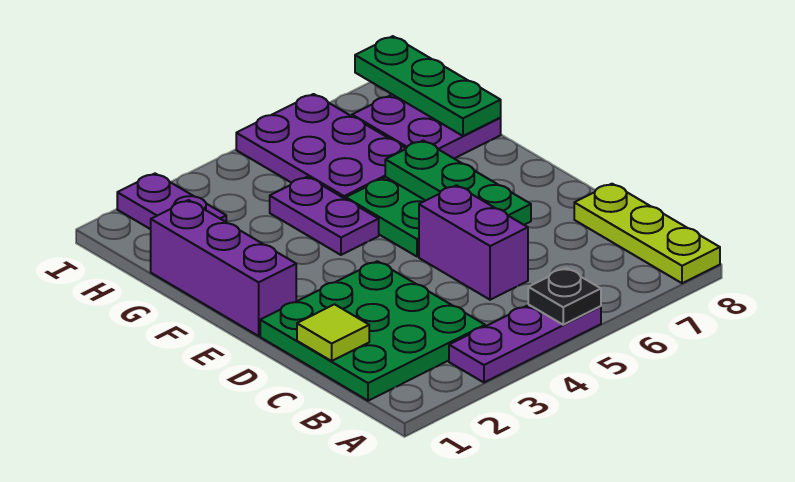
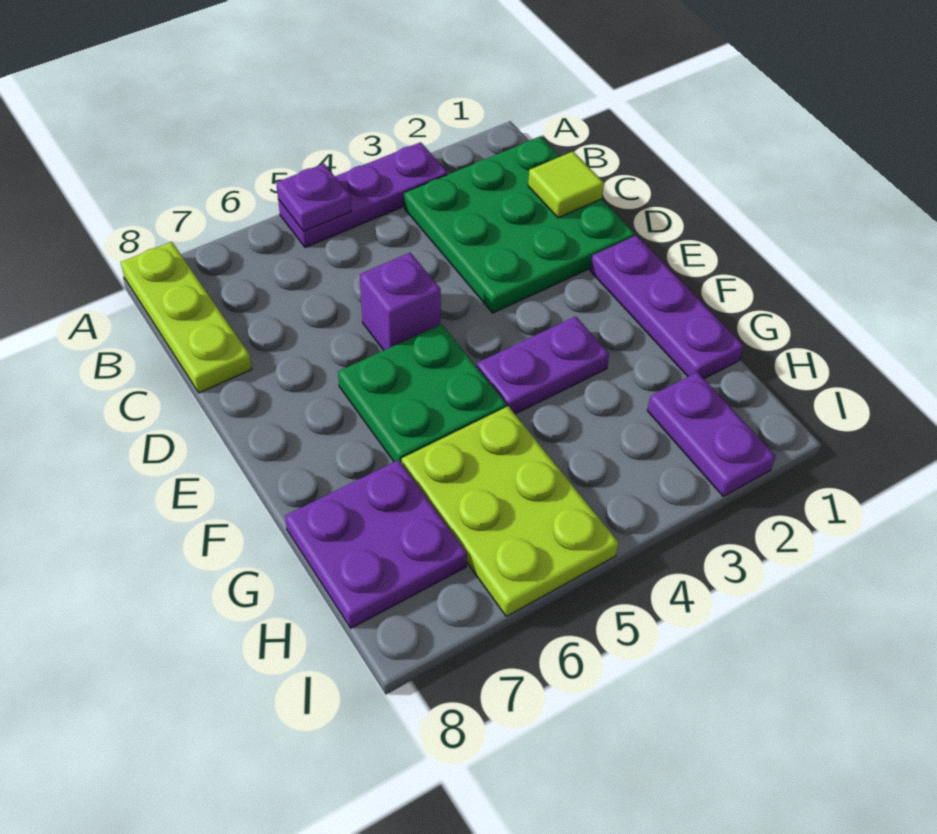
black 1x1 plate [528,268,601,325] -> purple 1x1 plate [276,164,351,231]
purple 1x2 brick [419,185,528,300] -> purple 1x1 brick [360,253,441,350]
green 1x3 plate [385,141,531,225] -> none
purple 1x3 brick [151,200,296,336] -> purple 1x3 plate [590,235,744,379]
purple 1x2 plate [270,177,379,255] -> purple 1x2 plate turned to [477,316,609,414]
purple 2x3 plate [236,94,406,199] -> lime 2x3 plate [402,406,619,616]
green 1x3 plate [355,36,501,136] -> none

